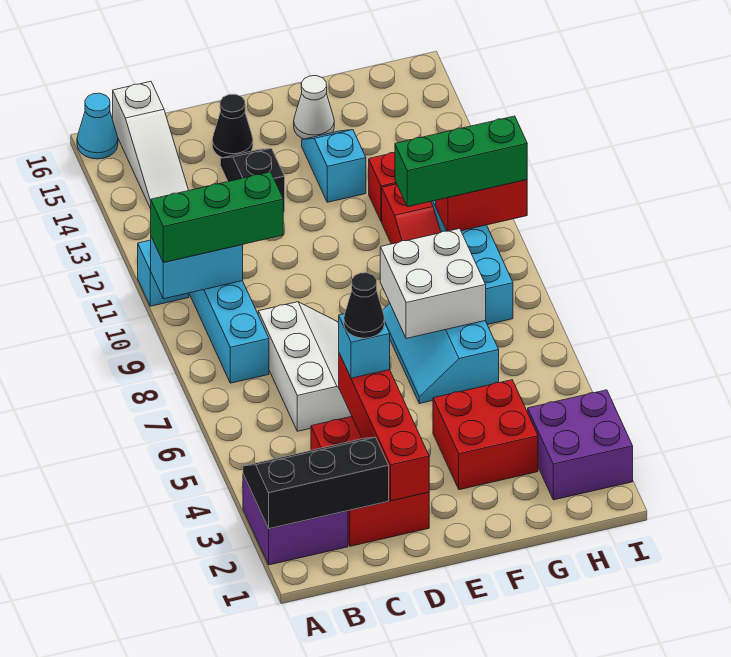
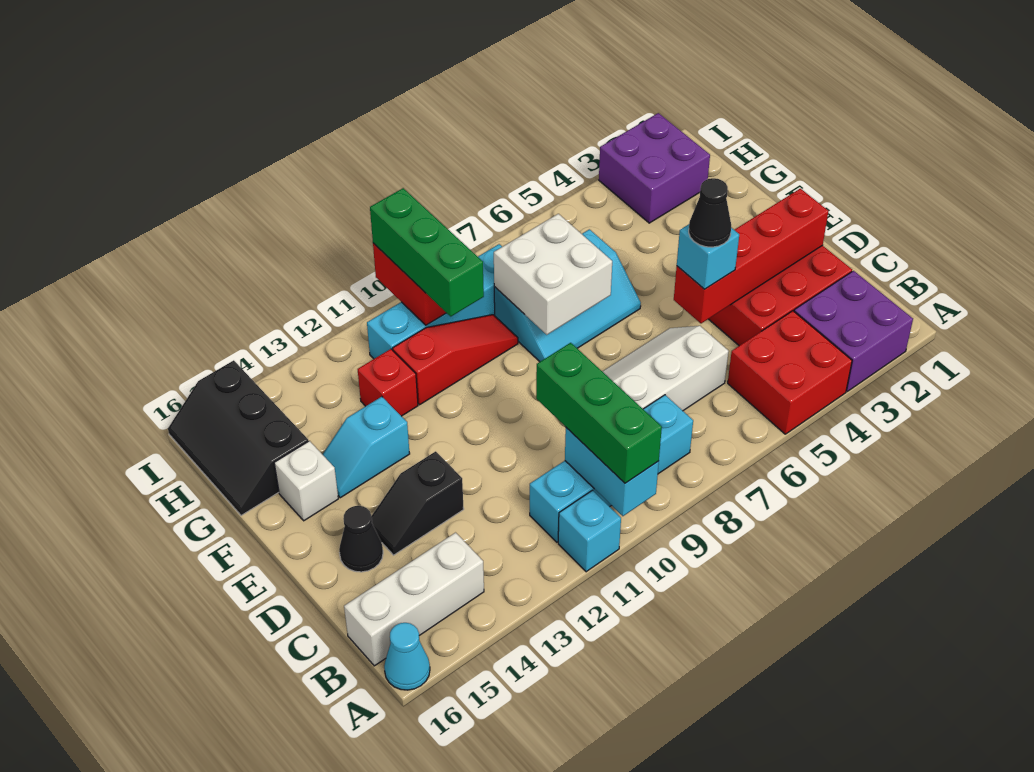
black 2x3 slope [243,437,389,529] -> black 2x3 slope moved to [168,360,308,515]
white 1x3 slope [113,81,189,209] -> white 1x3 brick [344,533,484,666]
red 2x2 brick [433,380,538,490] -> red 2x2 brick moved to [728,311,852,434]
white 1x1 cone [294,76,334,139] -> white 1x1 brick [274,441,338,521]

